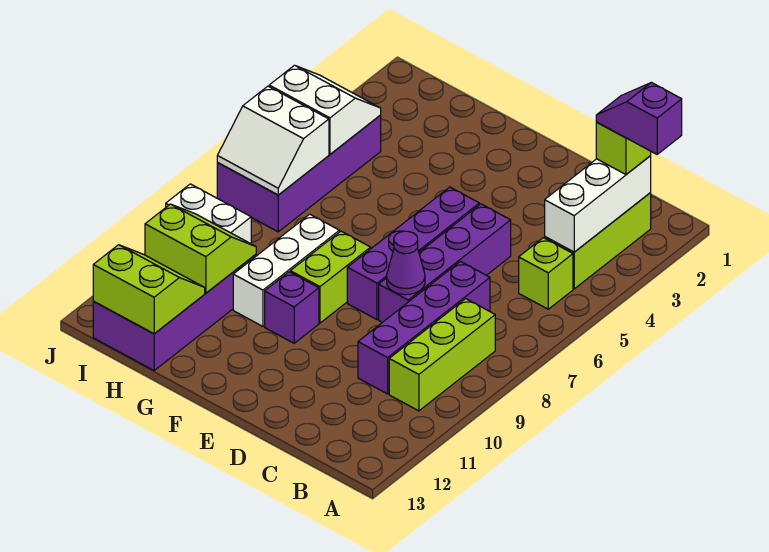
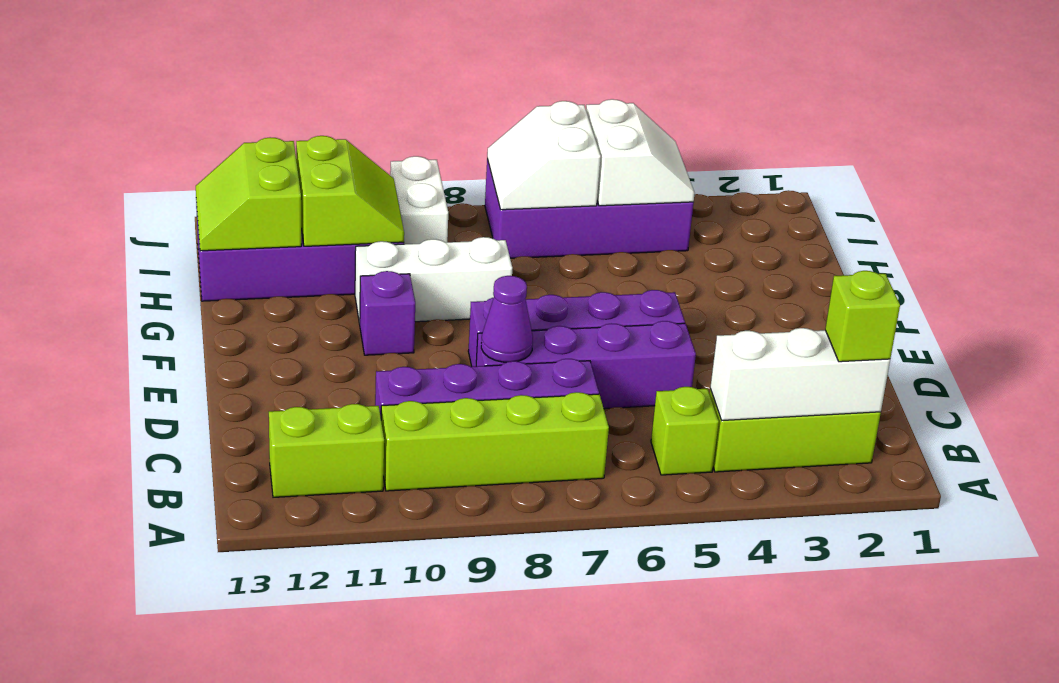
purple 1x2 slope [596,82,682,154] -> none
lime 1x3 brick [389,299,495,411] -> lime 1x4 brick [381,392,609,491]
lime 1x2 brick [290,231,371,323] -> lime 1x2 brick moved to [269,404,384,497]
lime 2x2 slope [93,245,205,334] -> lime 2x2 slope turned to [196,137,301,251]

